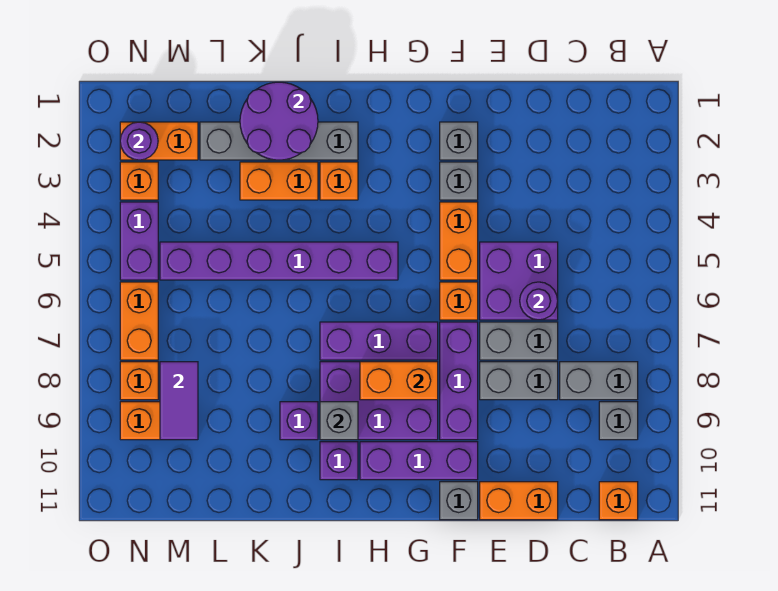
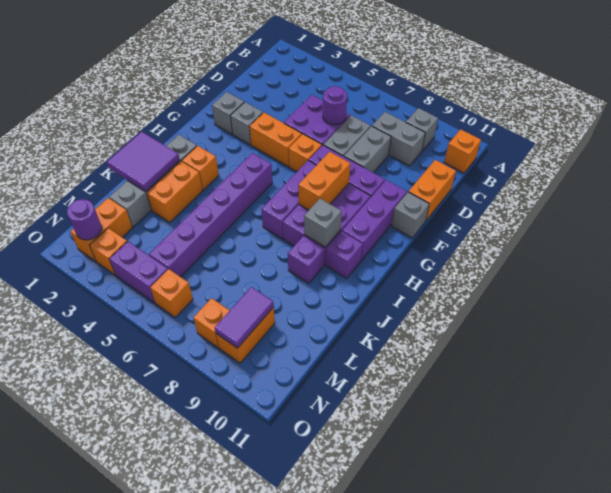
grey 1x2 brick [560,362,638,400] -> grey 1x2 brick turned to [372,112,425,166]
purple 2x2 round brick [240,82,318,160] -> purple 2x2 tile [107,132,180,192]
purple 1x2 tile [160,362,198,440] -> purple 1x2 tile turned to [215,287,274,348]
orange 1x2 brick [120,282,158,360] -> orange 1x1 brick [150,269,193,317]

